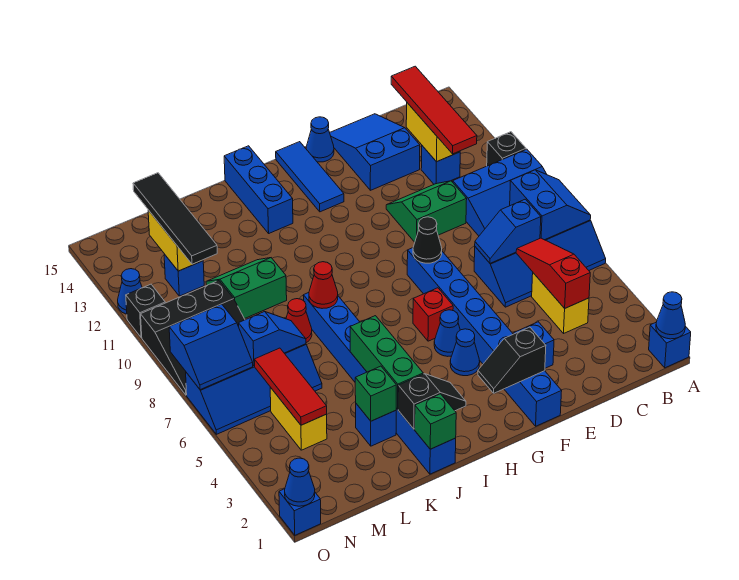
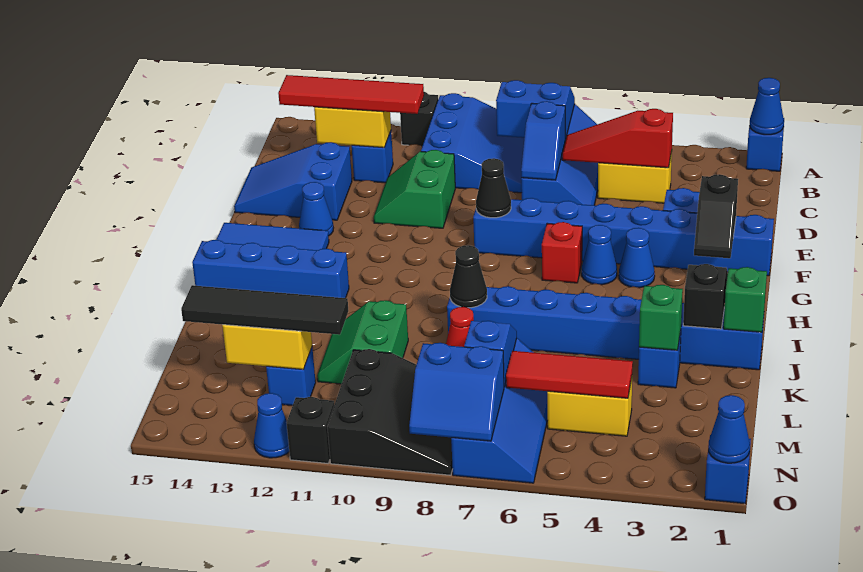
blue 1x1 cone [306,117,334,162] -> blue 1x1 cone moved to [299,182,333,235]
blue 1x3 brick [224,146,293,233] -> blue 1x4 brick [192,240,349,298]
green 1x3 brick [350,316,423,409] -> none
red 1x1 cone [309,262,338,309] -> black 1x1 cone [450,245,487,308]
blue 2x2 slope [169,304,253,390] -> blue 2x2 slope turned to [409,343,504,441]

